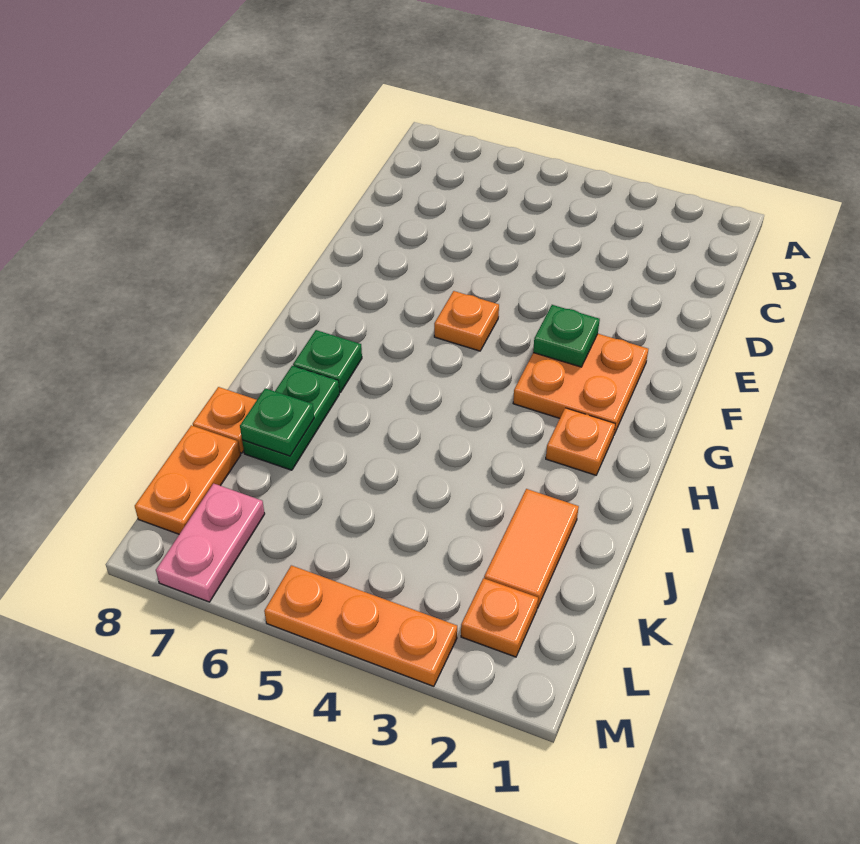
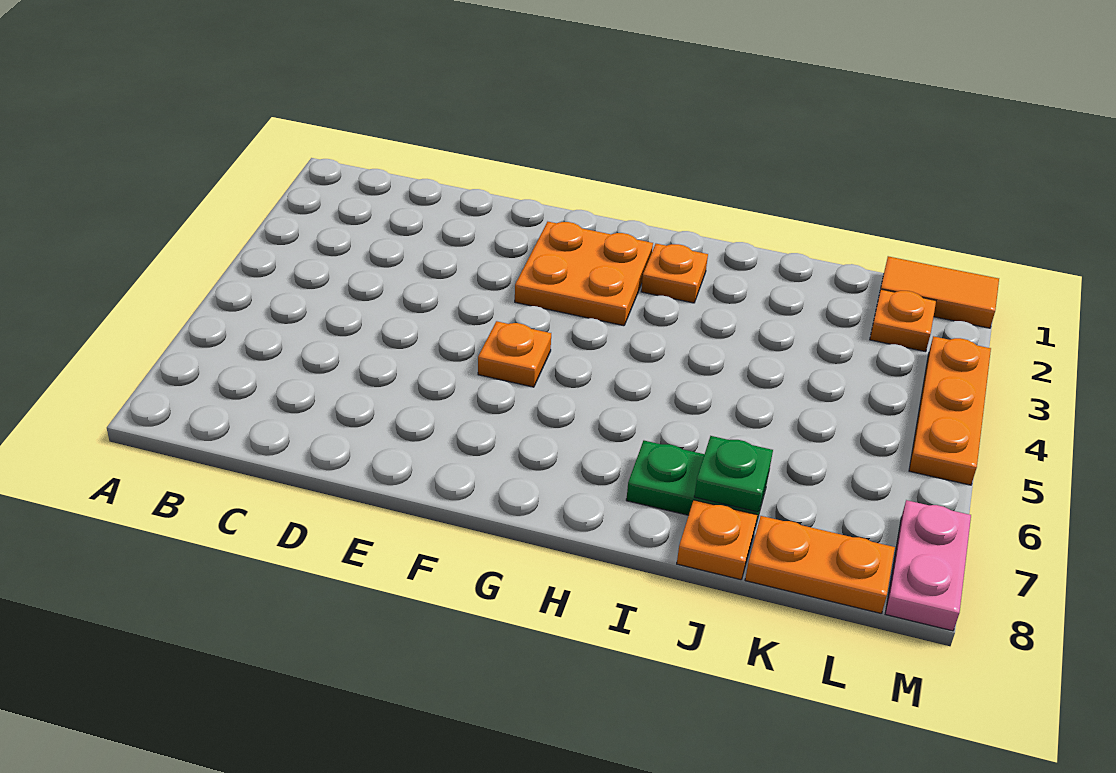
green 1x1 plate [533,305,600,367] -> none
green 1x1 plate [293,330,362,392] -> none
orange 1x2 tile [484,489,579,608] -> orange 1x2 tile moved to [881,256,999,328]
pink 1x2 plate [156,484,265,602] -> pink 1x2 plate turned to [885,500,971,631]

